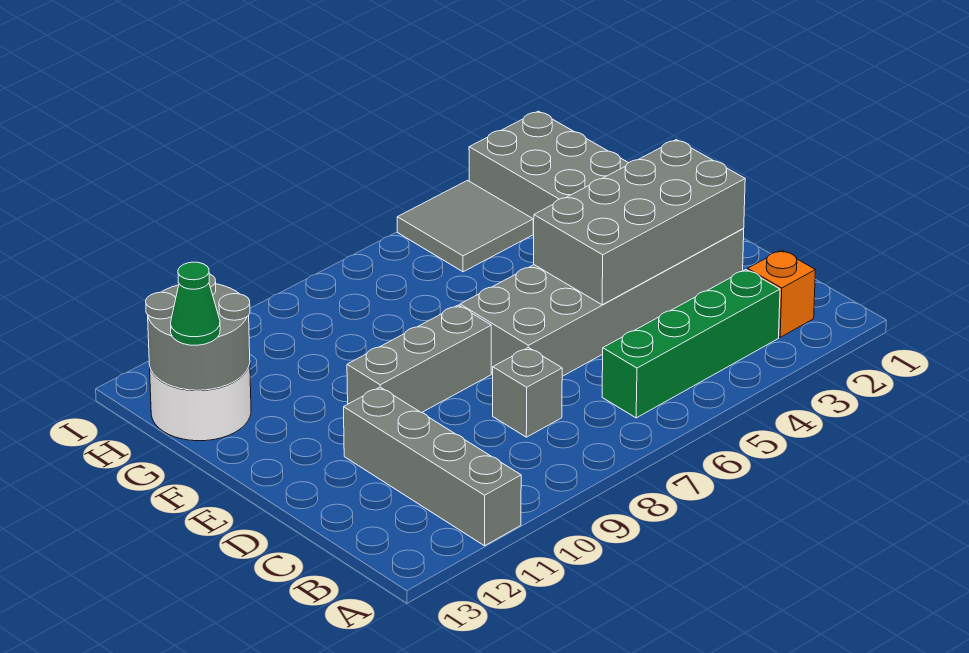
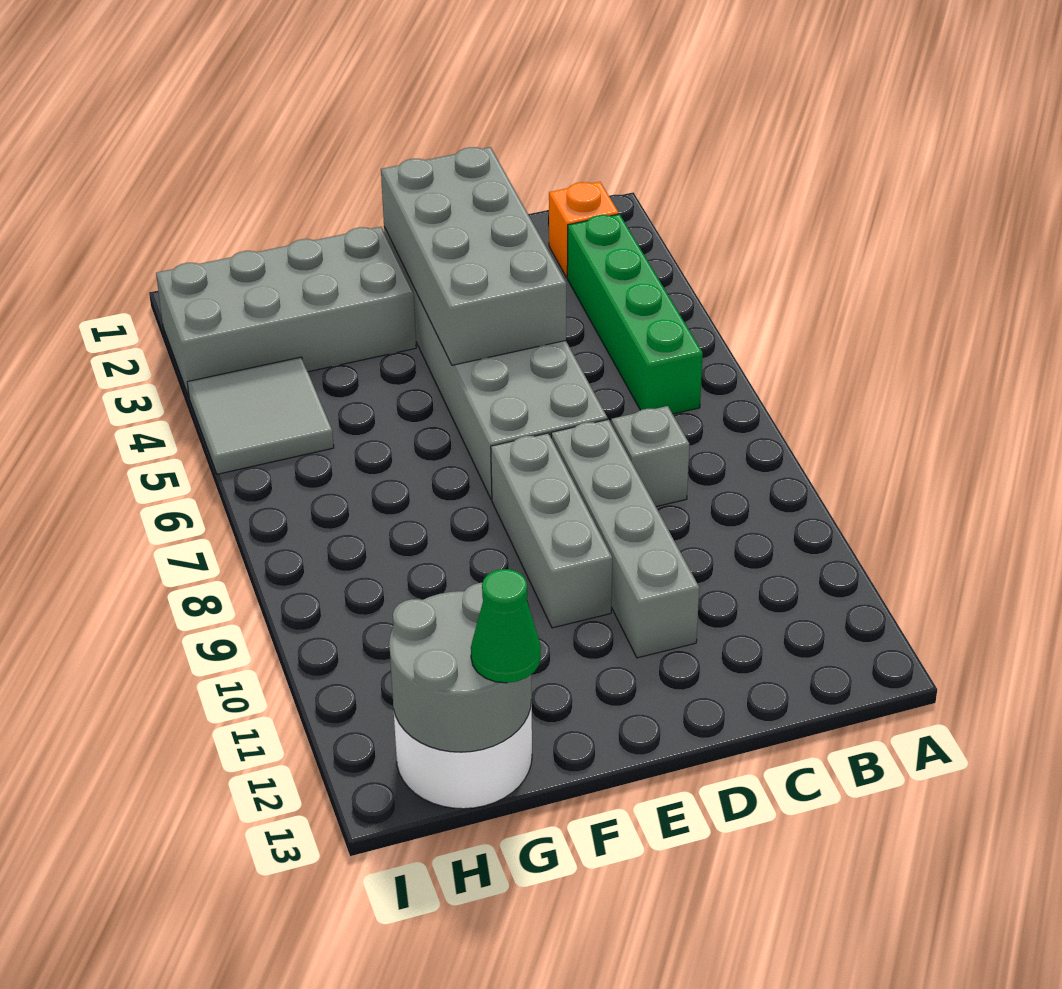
grey 1x4 brick [344,387,521,546] -> grey 1x4 brick turned to [551,420,699,658]

